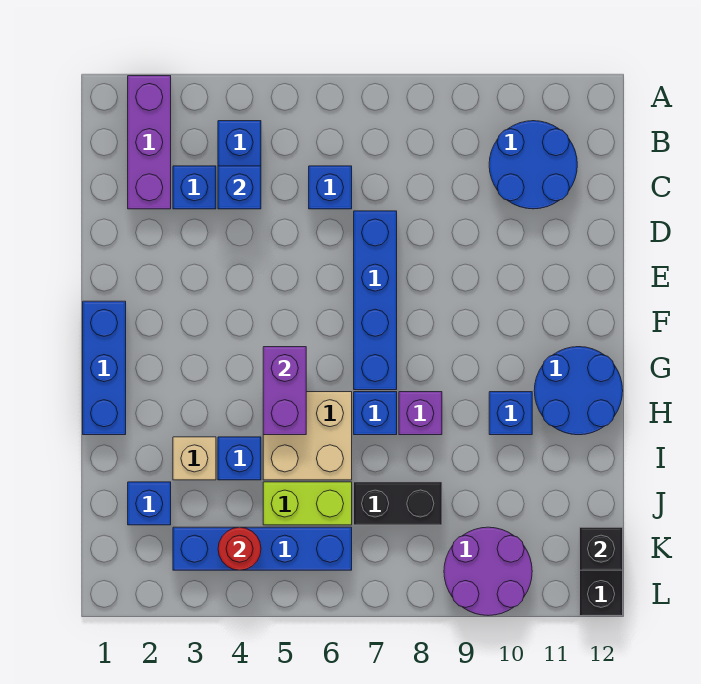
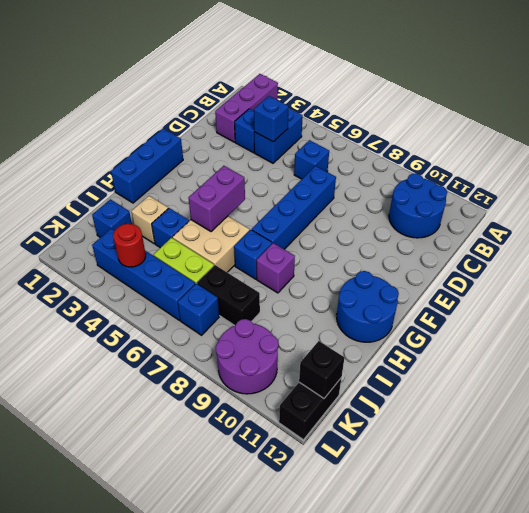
blue 1x1 brick [489,392,532,435] -> blue 1x1 brick moved to [178,284,219,335]

